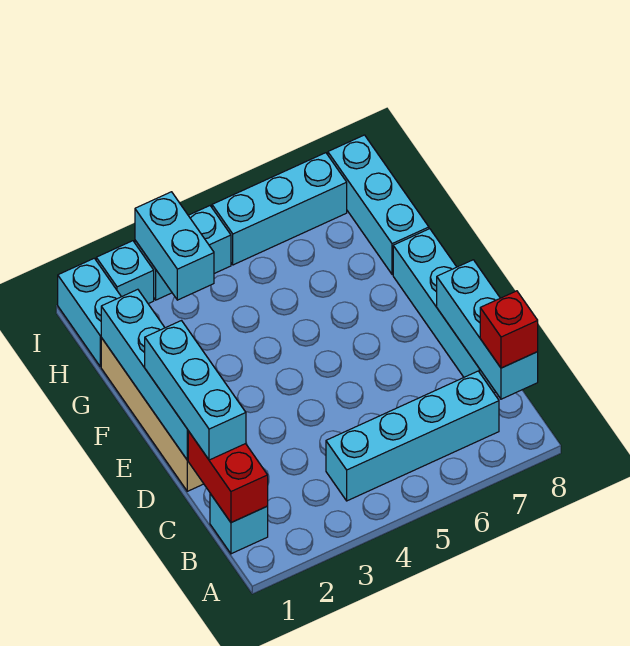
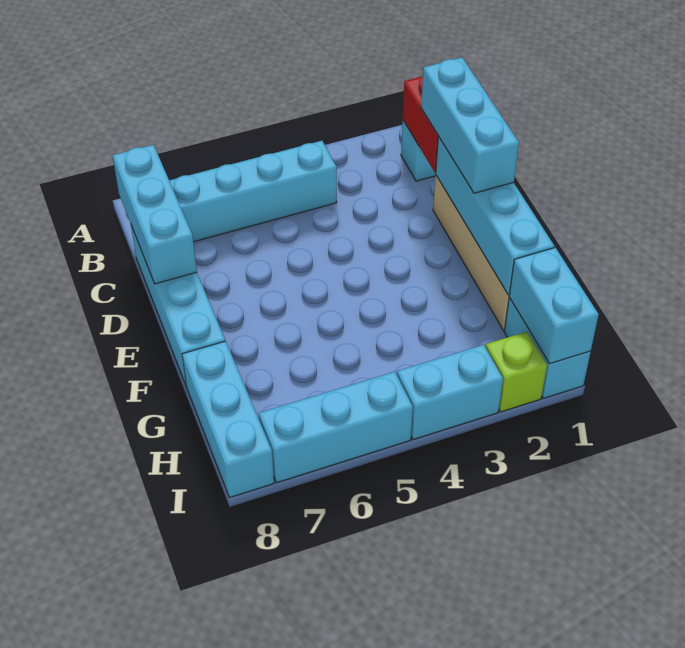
red 1x1 brick [480,291,538,368] -> none
cyan 1x2 brick [135,192,214,300] -> cyan 1x2 brick moved to [509,248,599,364]
cyan 1x1 brick [96,241,154,304] -> lime 1x1 brick [486,332,547,412]

